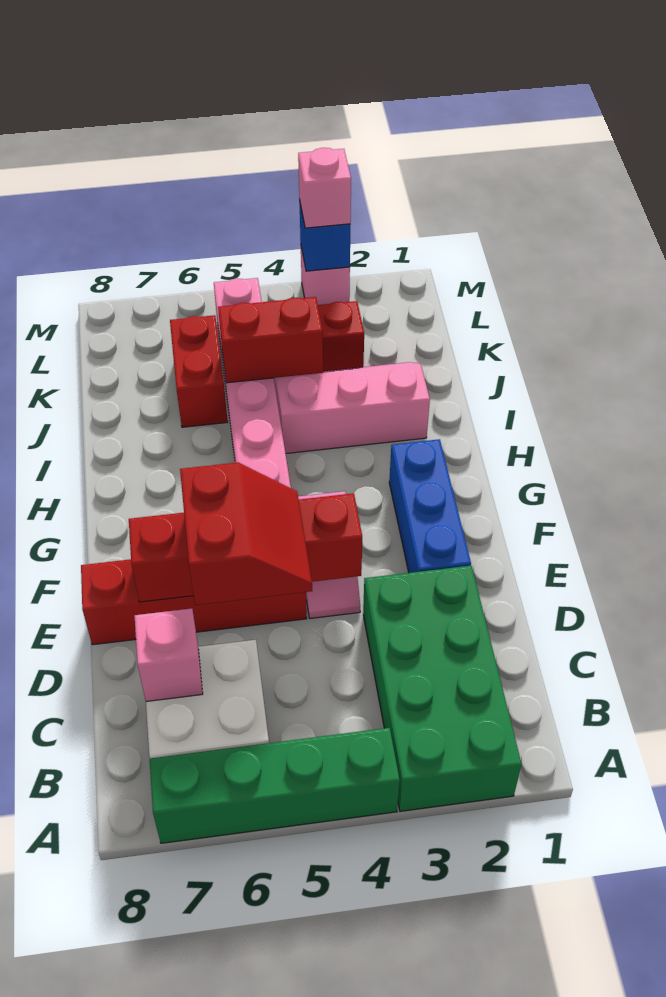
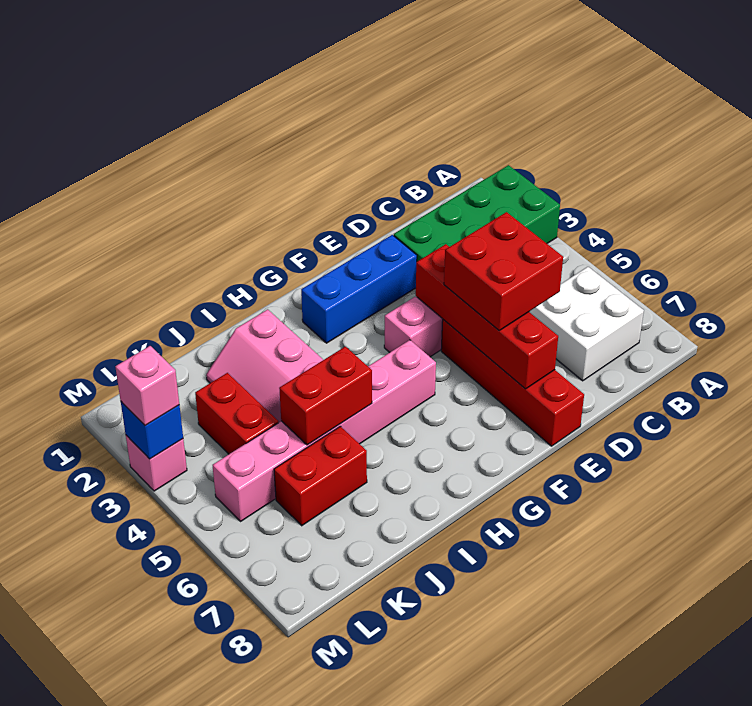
green 1x4 brick [150,728,400,843] -> none
pink 1x1 brick [135,608,203,701] -> none
red 2x2 slope [180,462,312,605] -> red 2x2 brick [444,212,563,330]
red 1x2 brick [218,297,323,383] -> red 1x2 brick turned to [279,346,372,445]

